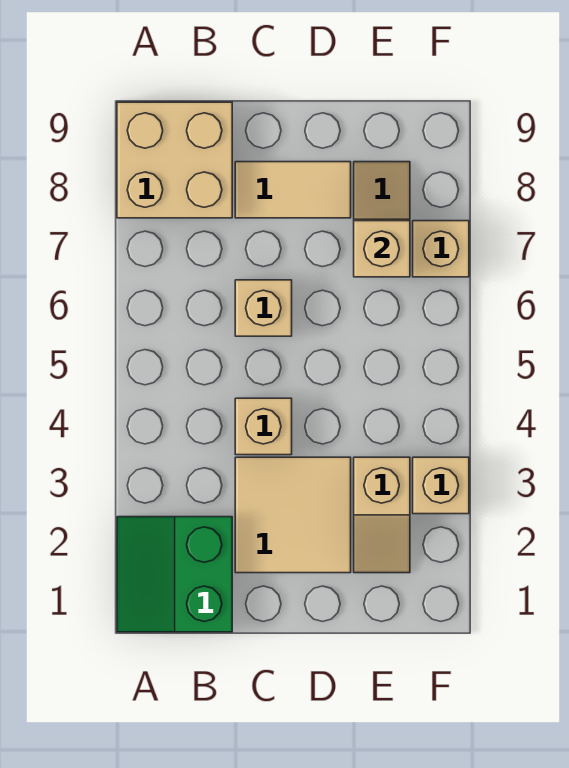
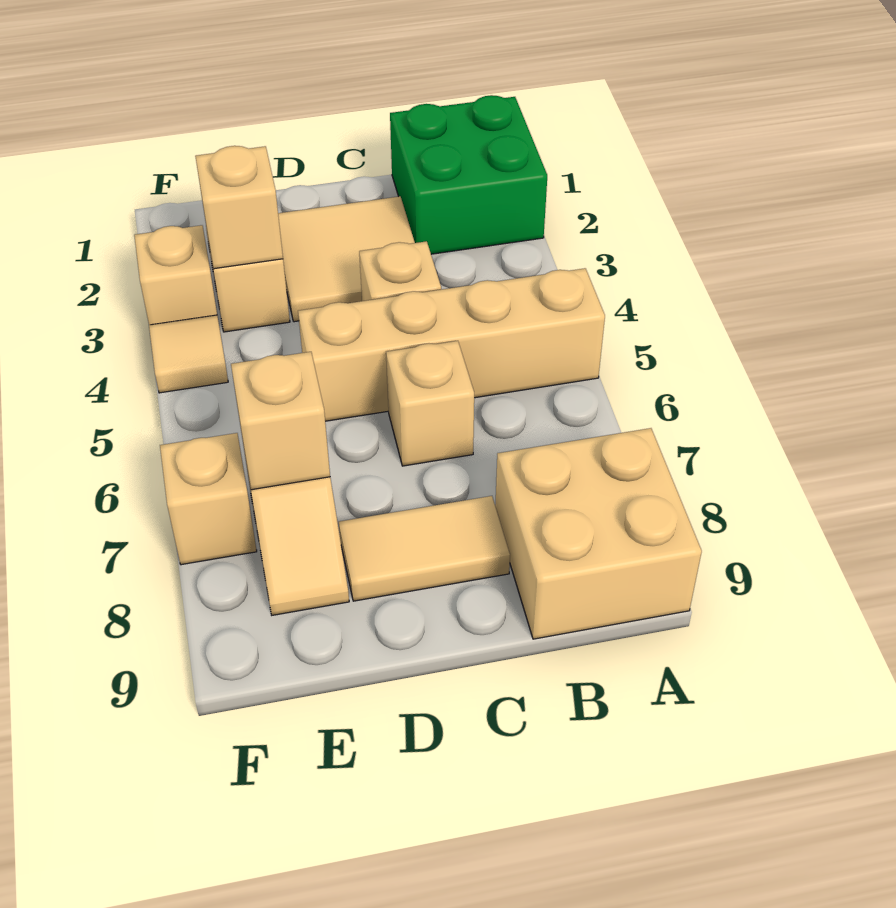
green 2x2 slope [117,517,232,632] -> green 2x2 brick [390,95,547,254]
none -> tan 1x4 brick [298,268,605,421]
none -> tan 1x1 brick [195,146,283,269]
none -> tan 1x1 tile [149,315,228,393]

